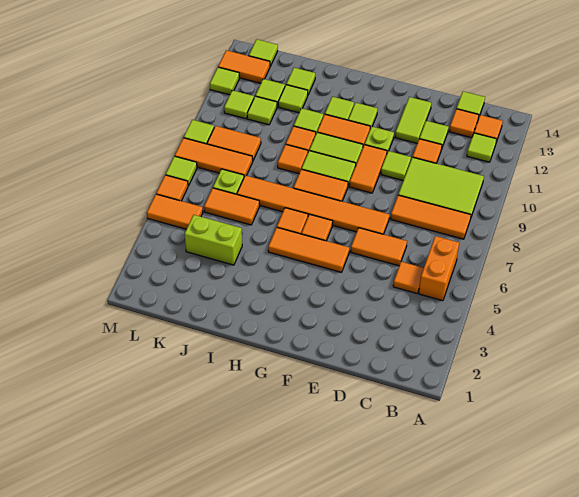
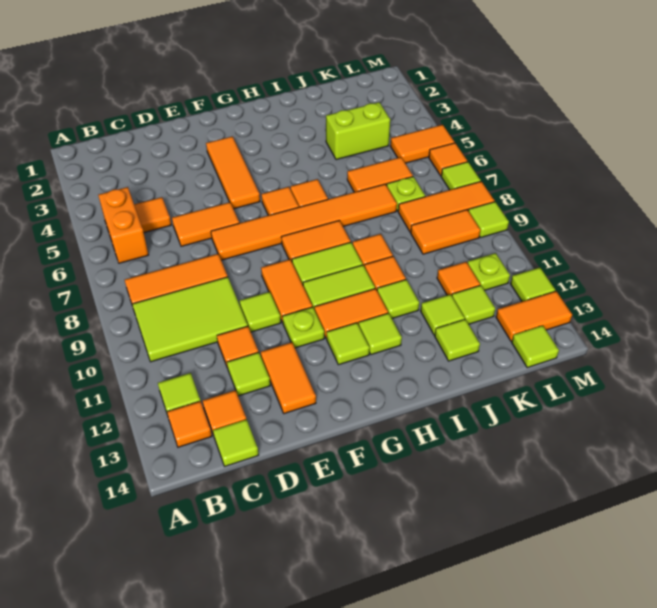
lime 1x2 tile [395,97,431,143] -> orange 1x2 tile [261,342,316,414]
orange 1x3 tile [268,228,349,272] -> orange 1x3 tile turned to [206,136,260,209]
lime 1x1 tile [247,96,277,125] -> orange 1x1 tile [437,262,480,295]
lime 1x1 tile [224,90,254,119] -> lime 1x1 plate [468,253,510,290]

